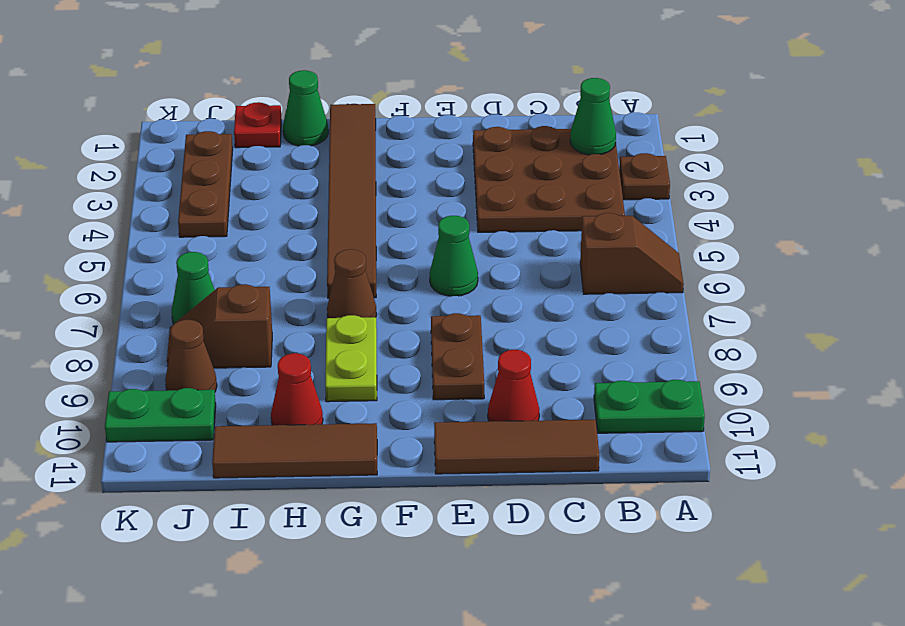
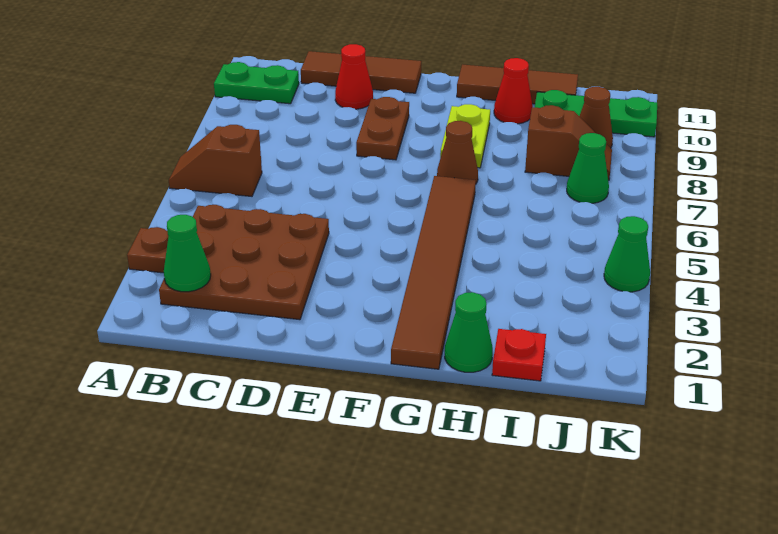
green 1x1 cone [430,216,478,296] -> green 1x1 cone moved to [604,216,650,292]
brown 1x3 plate [178,131,233,237] -> none
green 1x2 plate [105,388,216,442] -> green 1x3 plate [535,90,657,137]

